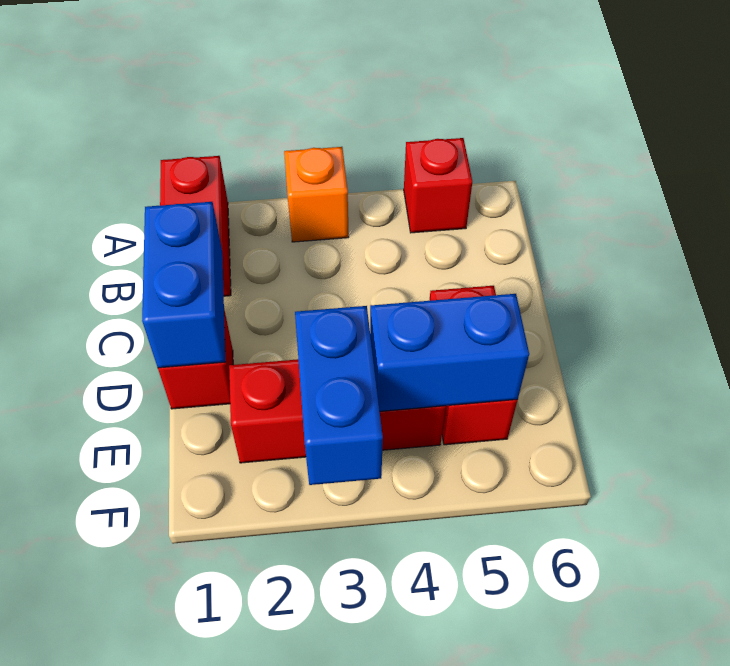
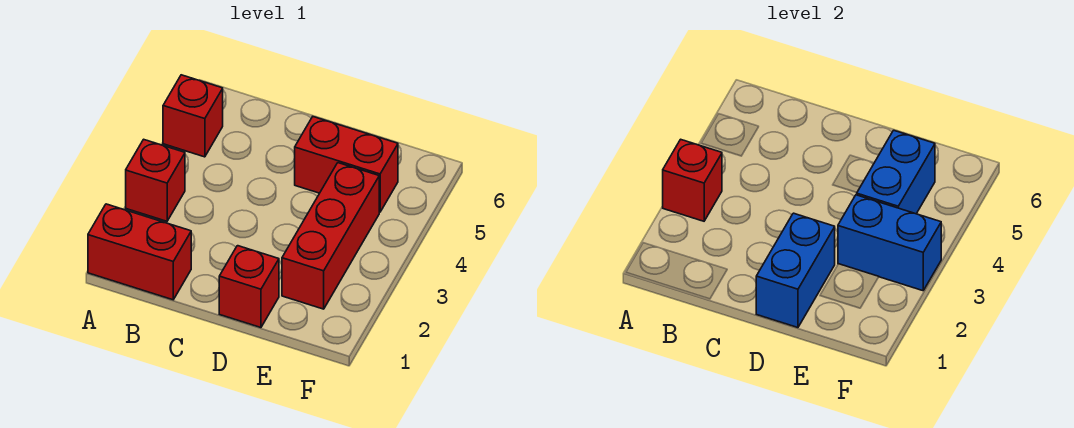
orange 1x1 brick [284,147,349,242] -> red 1x1 brick [126,139,185,221]
none -> red 1x1 brick [663,139,722,221]
blue 1x2 brick [142,202,225,368] -> blue 1x2 brick turned to [756,213,835,328]

